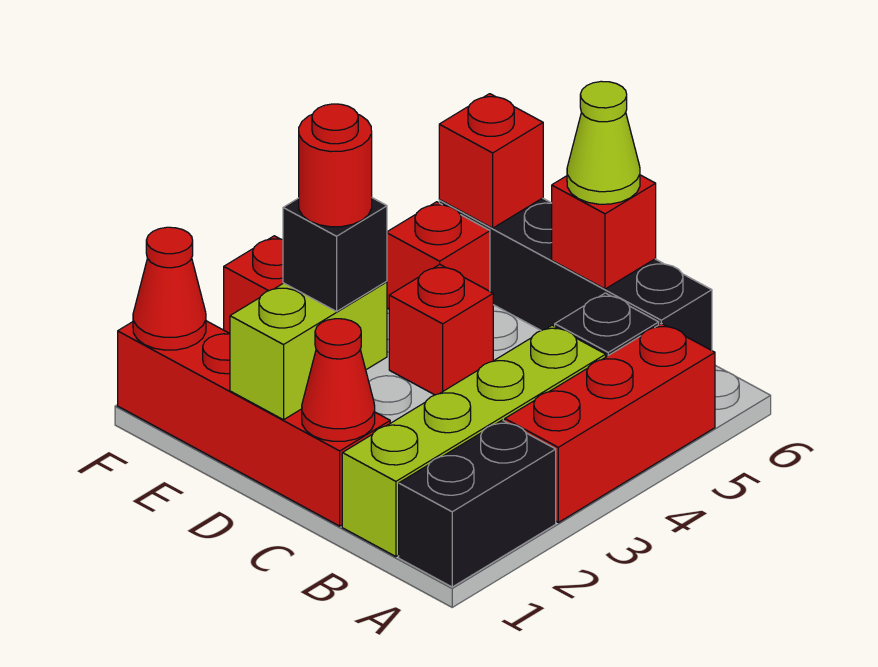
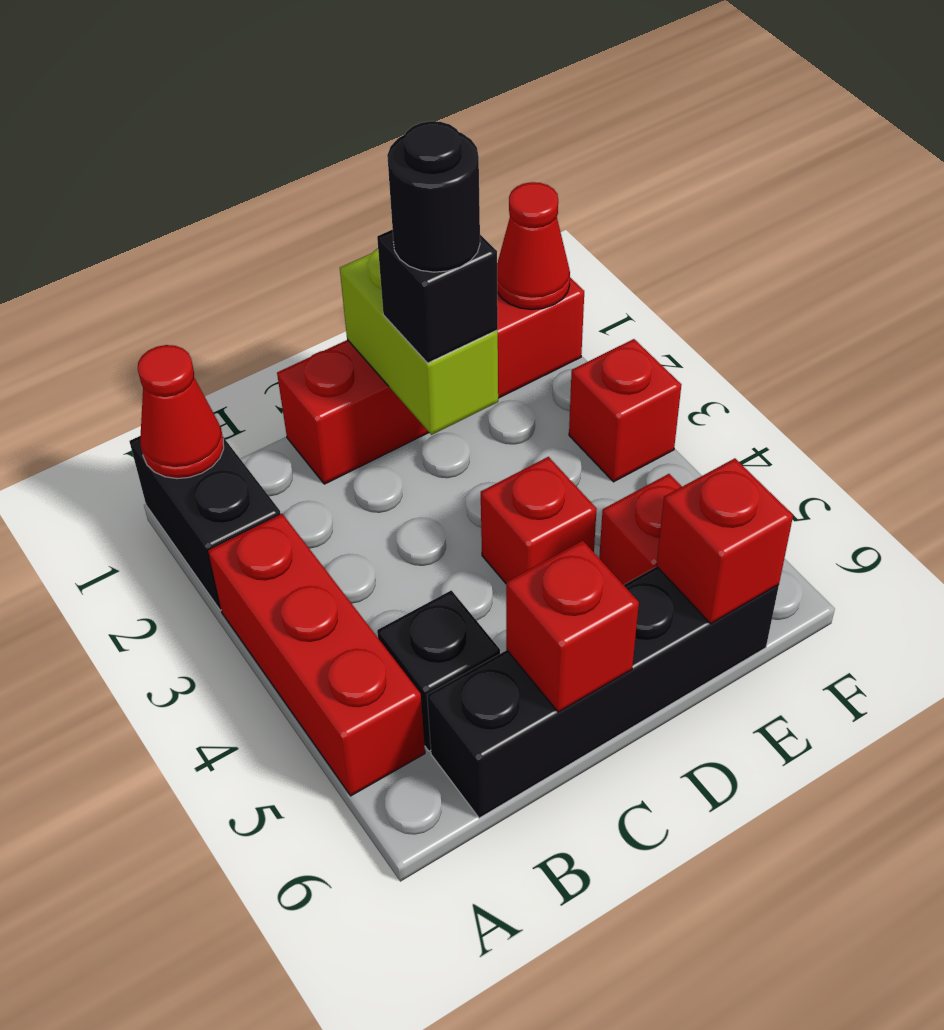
lime 1x4 brick [342,325,606,557] -> none
red 1x1 cone [302,319,375,441] -> red 1x1 cone moved to [138,345,224,479]
lime 1x1 cone [567,81,640,204] -> none
red 1x1 round brick [299,104,372,227] -> black 1x1 round brick [387,121,480,272]

